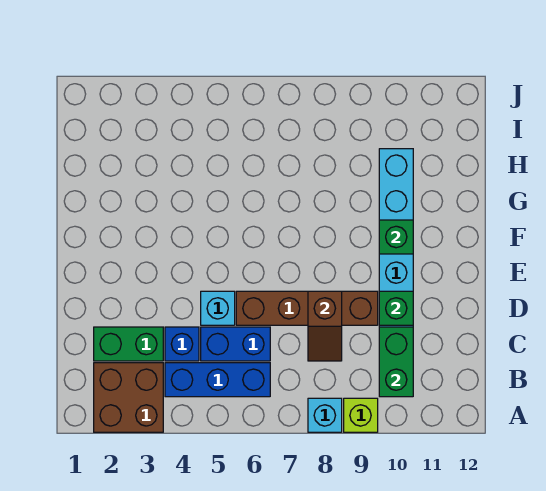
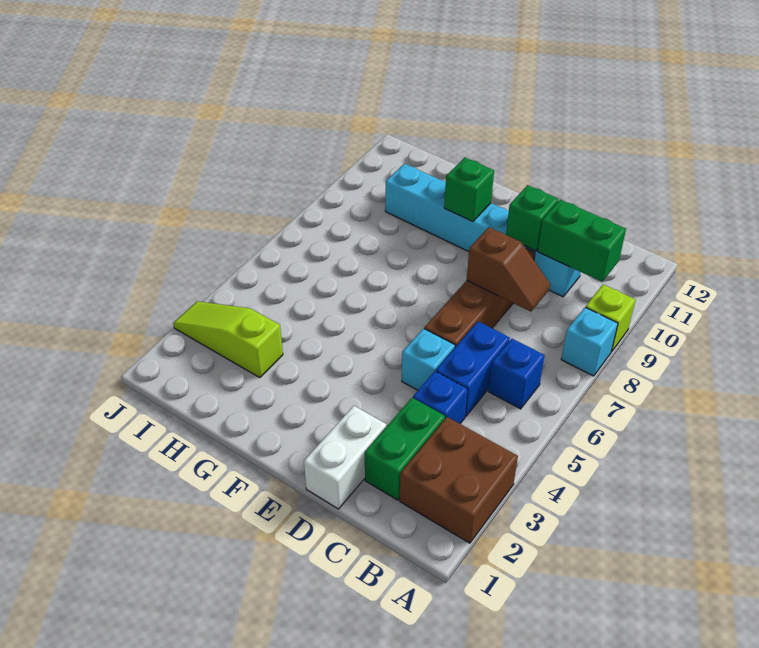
blue 1x3 brick [165,363,270,397] -> blue 1x1 brick [488,339,545,409]
none -> white 1x2 brick [304,406,386,509]
none -> lime 1x3 slope [173,301,283,378]

